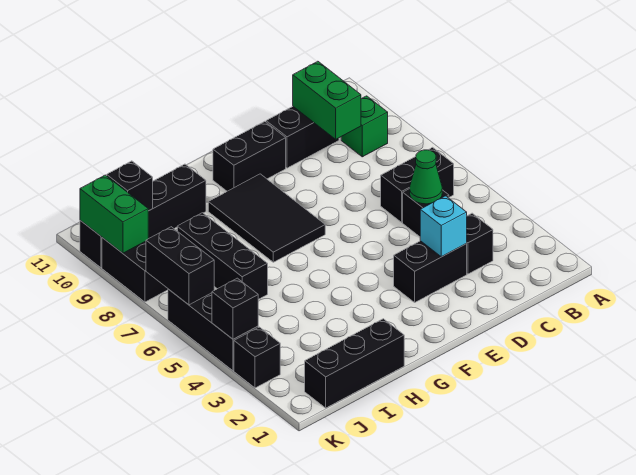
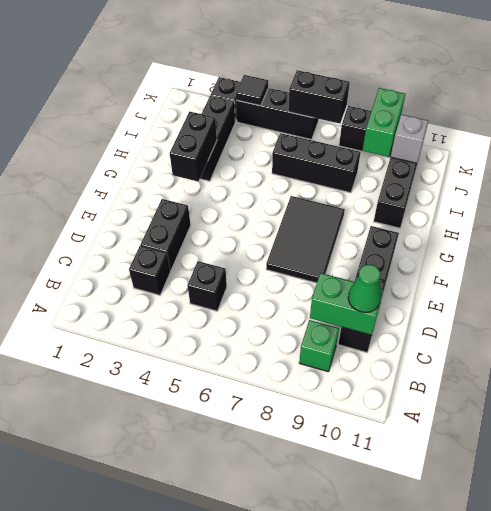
black 1x2 brick [381,147,454,222] -> black 1x2 brick moved to [170,112,217,182]
green 1x1 cone [410,150,442,204] -> green 1x1 cone moved to [348,265,382,313]
cyan 1x1 brick [420,196,467,257] -> none
black 2x3 tile [208,174,325,262] -> black 2x3 tile turned to [266,196,345,283]
black 1x3 brick [305,319,404,408] -> black 1x3 brick moved to [200,95,235,181]
black 1x1 brick [107,161,153,211] -> grey 1x1 brick [391,115,428,163]
black 1x1 brick [212,278,258,339] -> black 1x1 tile [236,75,268,106]
green 1x2 brick [80,175,148,253] -> green 1x2 brick turned to [363,88,405,157]

